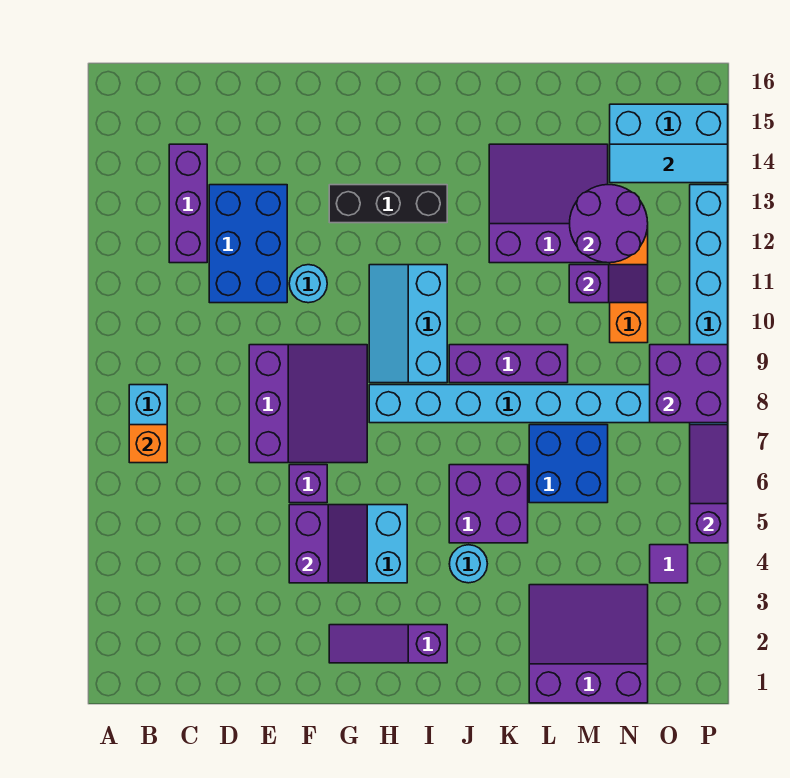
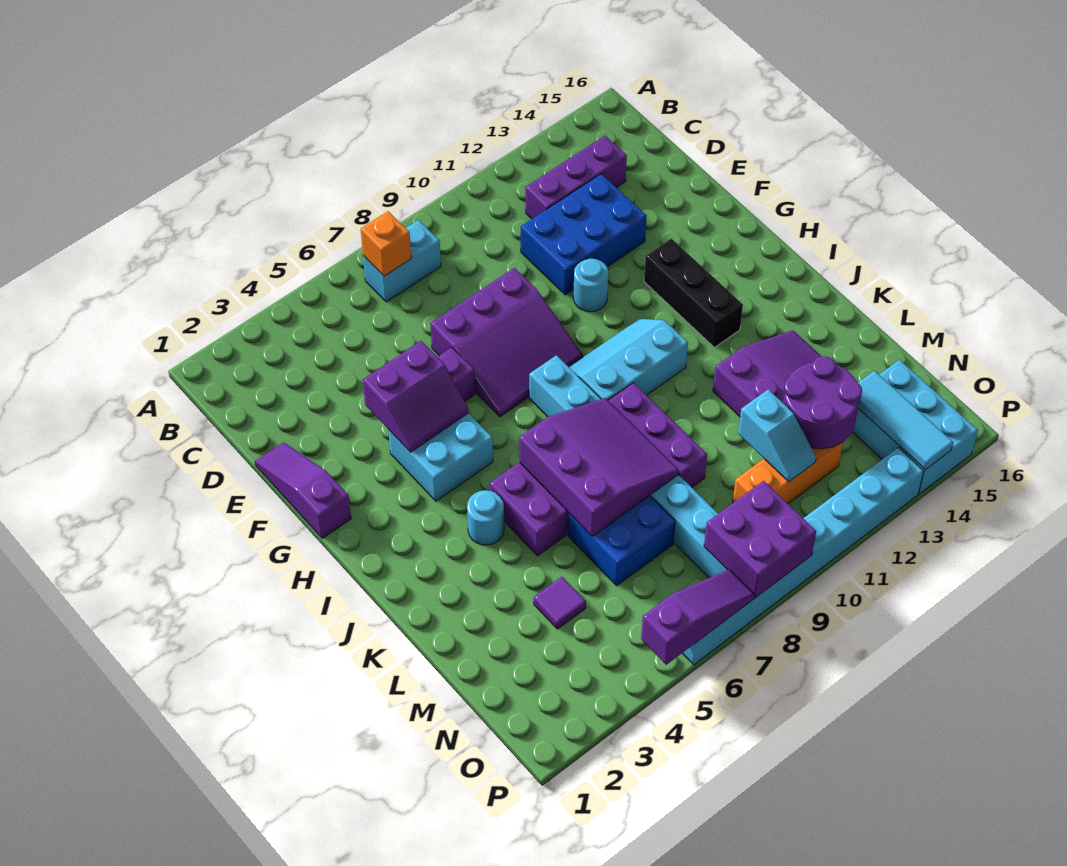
purple 1x3 slope [329,625,447,663] -> purple 1x3 slope moved to [255,442,351,538]
purple 3x3 slope [529,585,648,703] -> purple 3x3 slope moved to [519,398,679,536]
purple 1x2 slope [569,265,648,303] -> cyan 1x2 slope [738,389,816,482]
purple 1x1 tile [650,545,688,583] -> purple 1x1 tile moved to [534,577,586,629]

